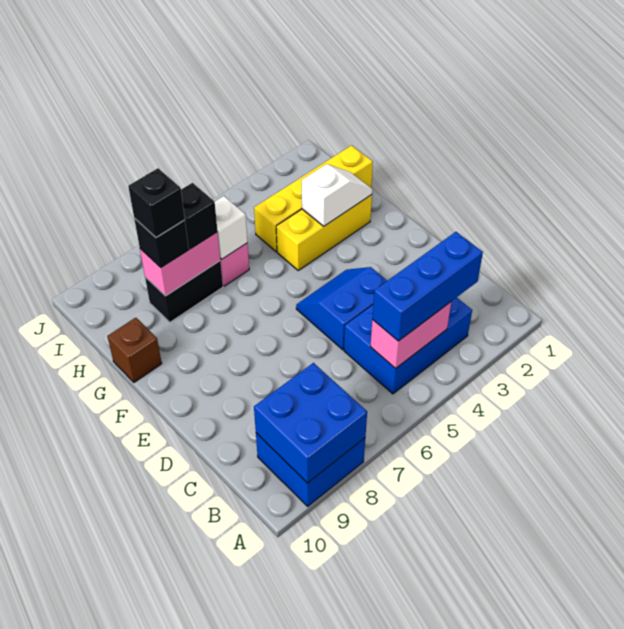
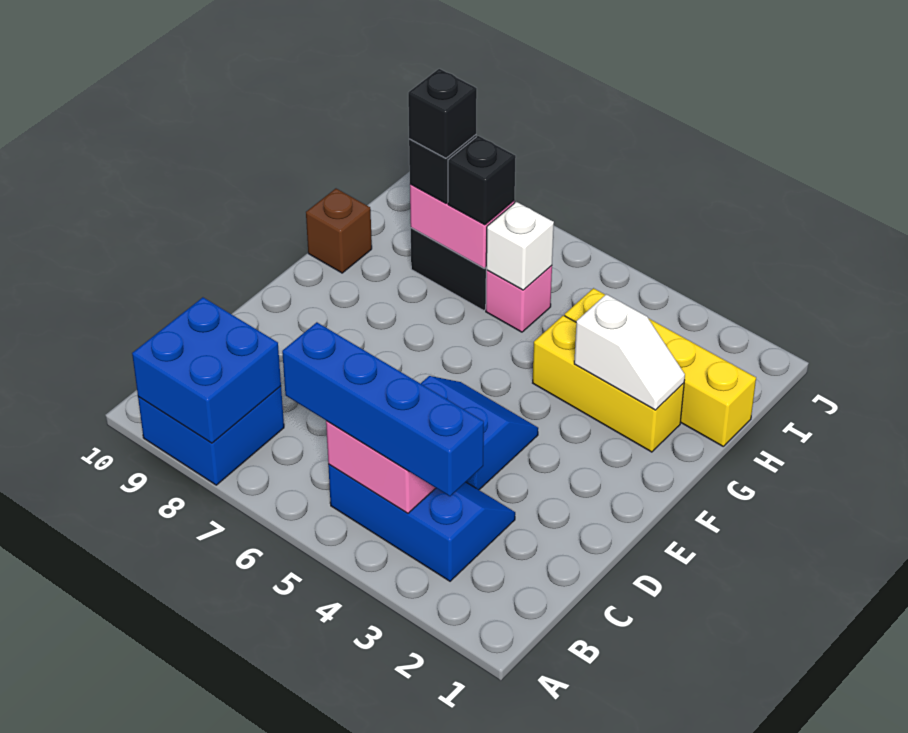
blue 2x3 brick [344,297,472,394] -> blue 2x3 slope [328,464,515,581]
blue 1x3 brick [372,232,483,341] -> blue 1x4 brick [282,322,484,496]

